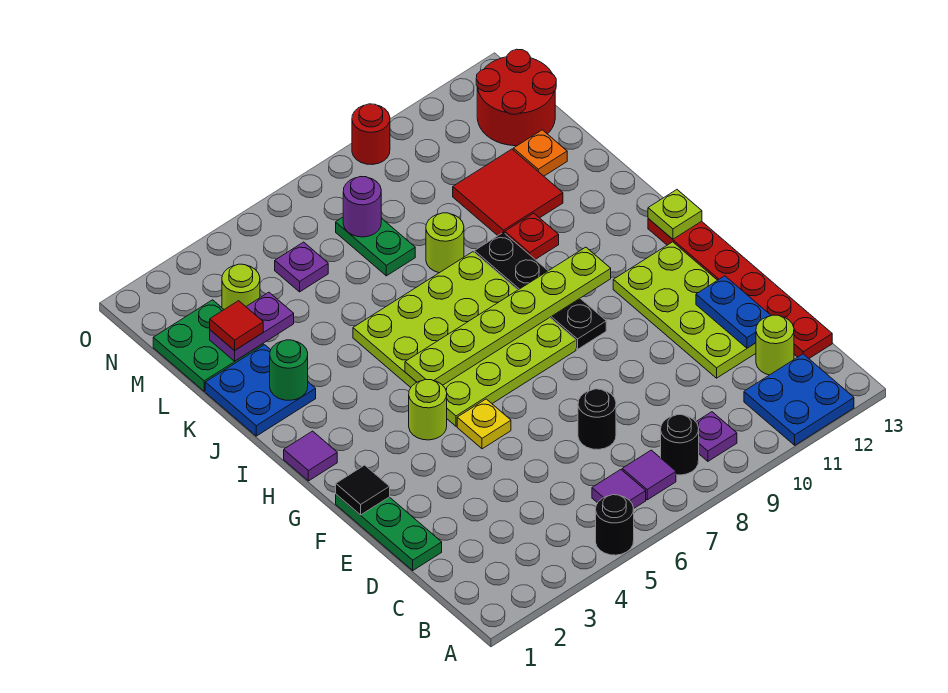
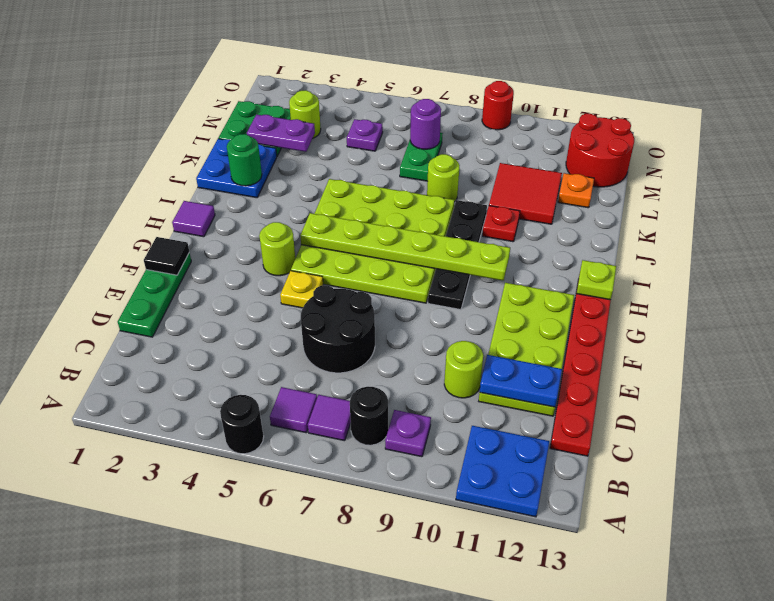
lime 1x1 round brick [756,315,794,375] -> lime 1x1 round brick moved to [444,341,483,398]
black 1x1 round brick [578,389,616,450] -> black 2x2 round brick [301,285,375,373]
blue 1x2 plate [696,276,771,348] -> blue 1x2 plate turned to [480,355,562,407]
red 1x1 tile [210,301,263,351] -> none

